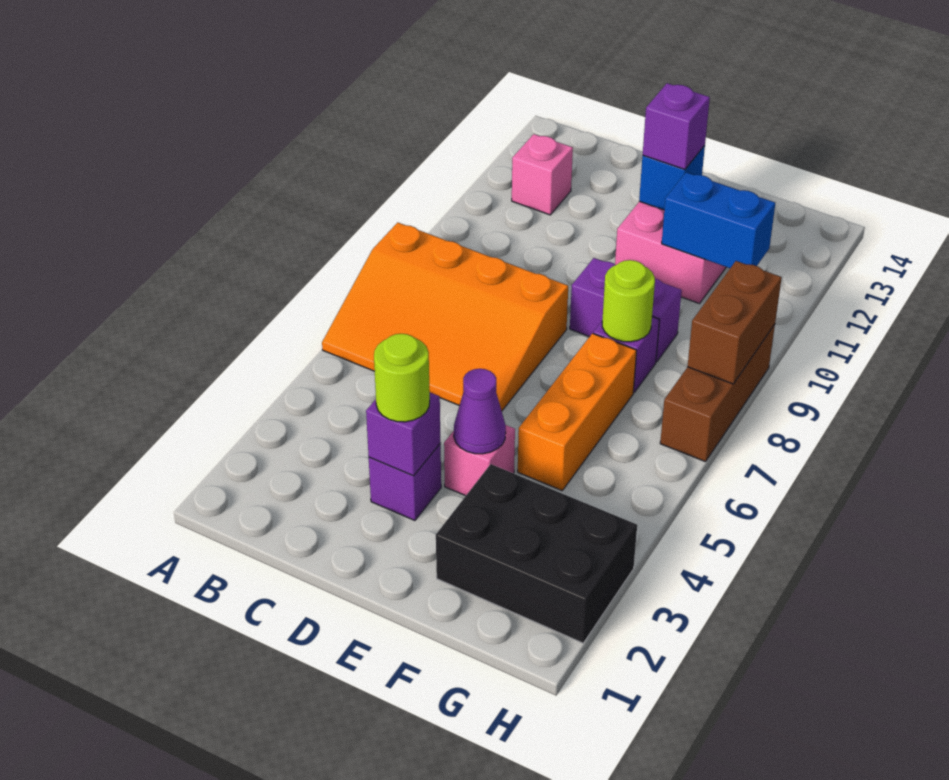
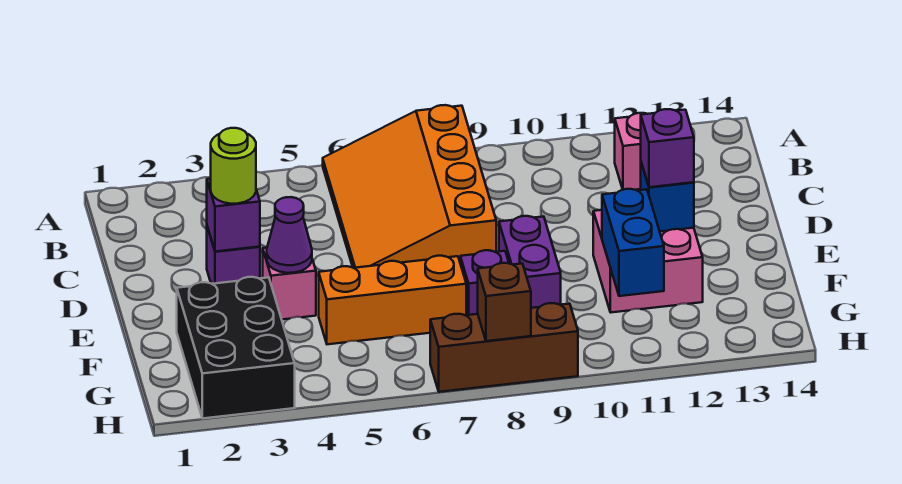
lime 1x1 round brick [602,260,655,342] -> none
brown 1x2 brick [687,261,782,384] -> brown 1x1 brick [478,263,531,341]

